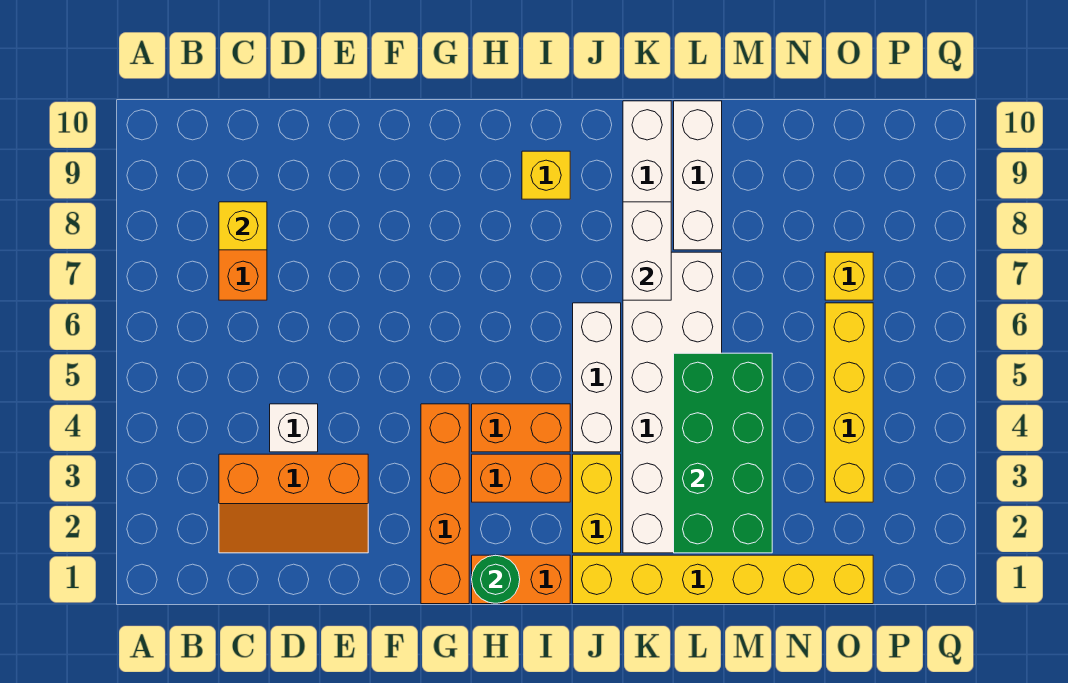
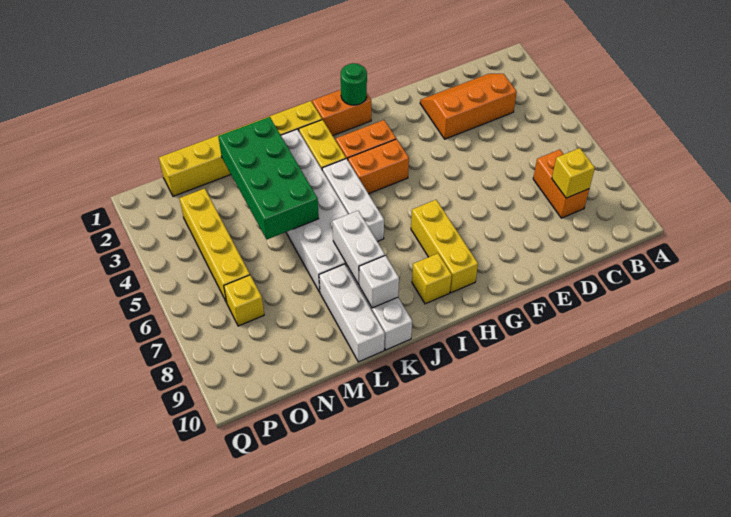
white 1x1 brick [270,404,318,452] -> white 1x1 brick moved to [359,255,399,308]
orange 1x4 brick [421,404,469,604] -> none
none -> yellow 1x3 brick [411,200,478,293]

